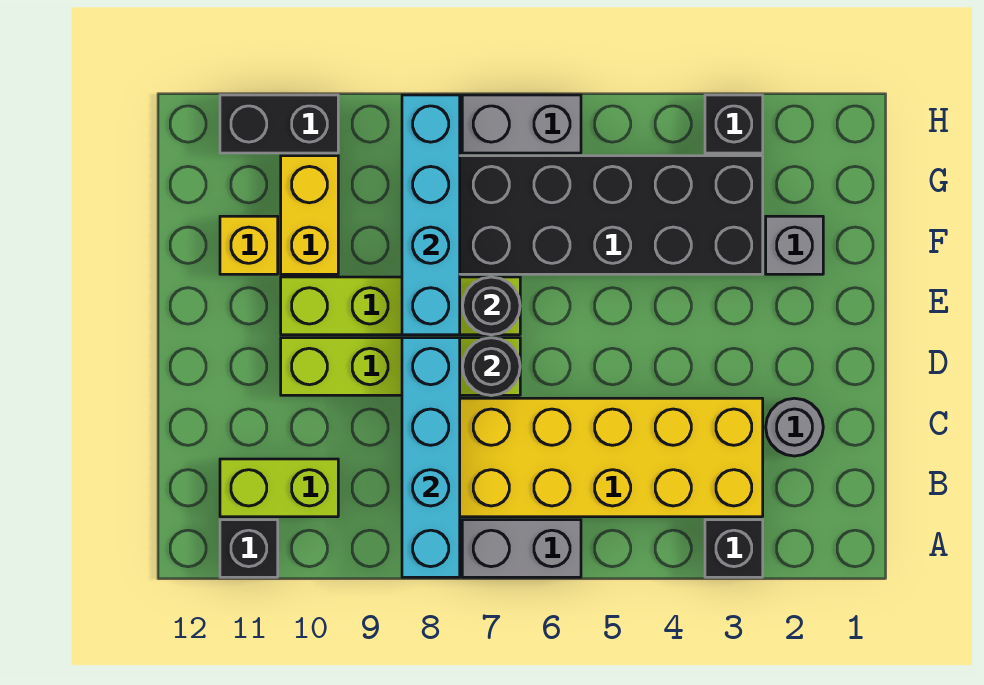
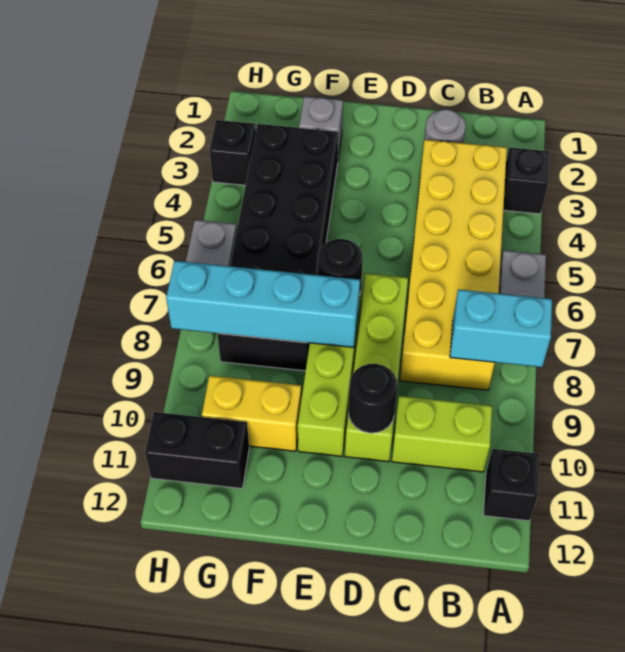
cyan 1x4 brick [402,338,460,577] -> cyan 1x2 brick [450,289,552,367]
lime 1x2 brick [220,459,338,517] -> lime 1x2 brick turned to [392,396,492,472]
black 1x1 round brick [463,338,520,395] -> black 1x1 round brick moved to [348,364,397,433]
yellow 1x1 brick [220,216,278,274] -> none
black 1x2 brick [220,95,338,153] -> black 1x2 brick turned to [145,412,249,488]

